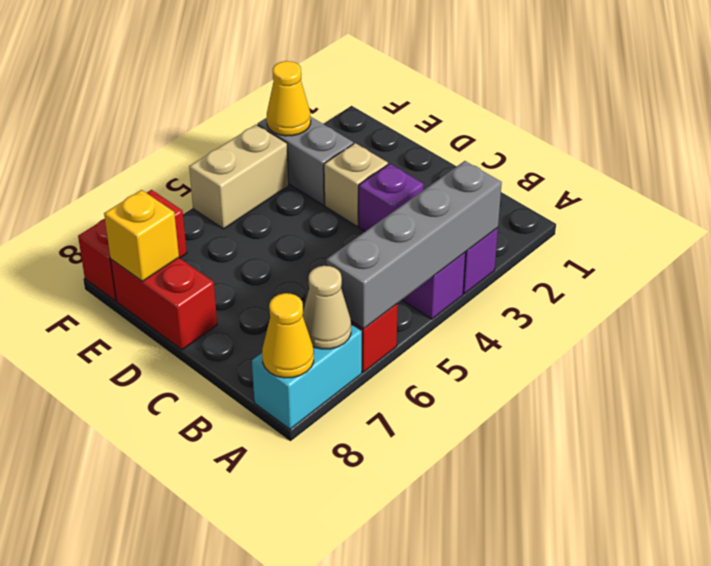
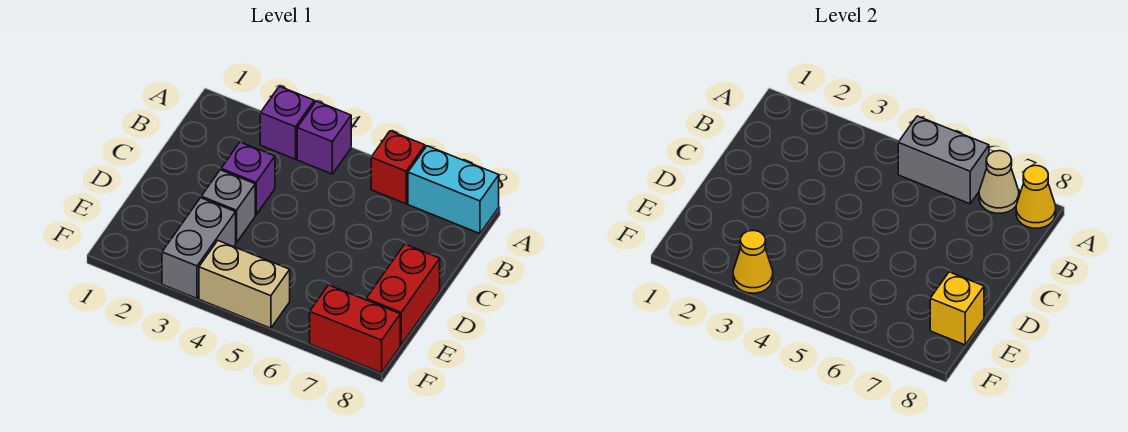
grey 1x4 brick [326,161,502,329] -> grey 1x2 brick [898,116,989,204]
tan 1x1 brick [324,143,388,226] -> grey 1x1 brick [201,170,255,243]

